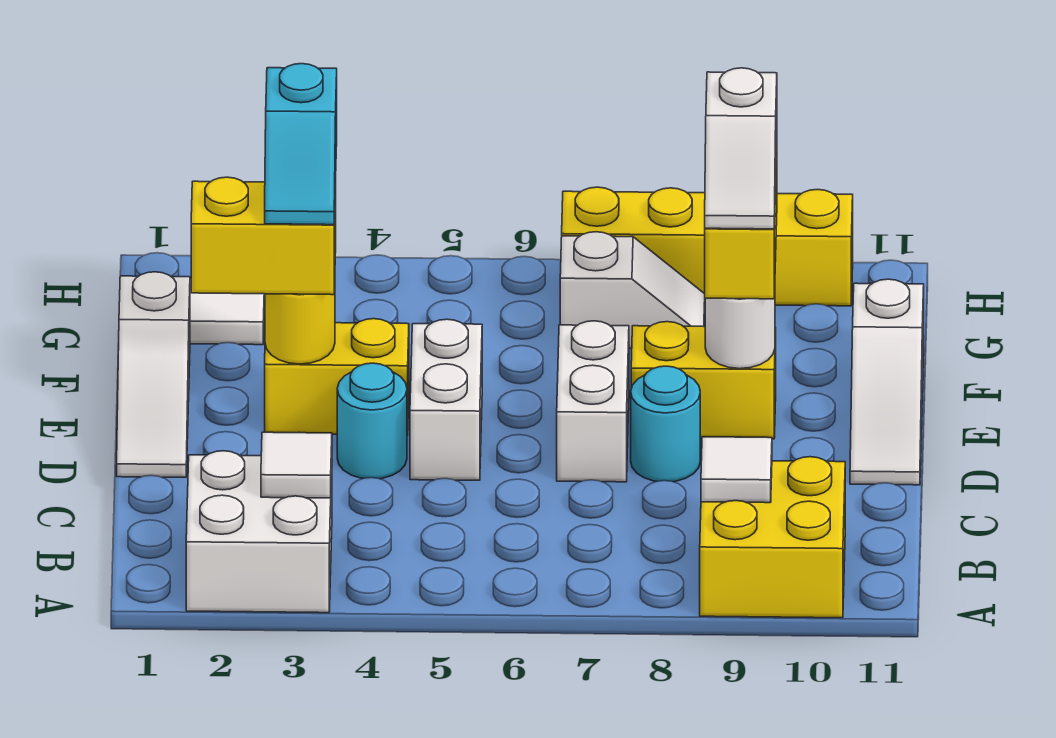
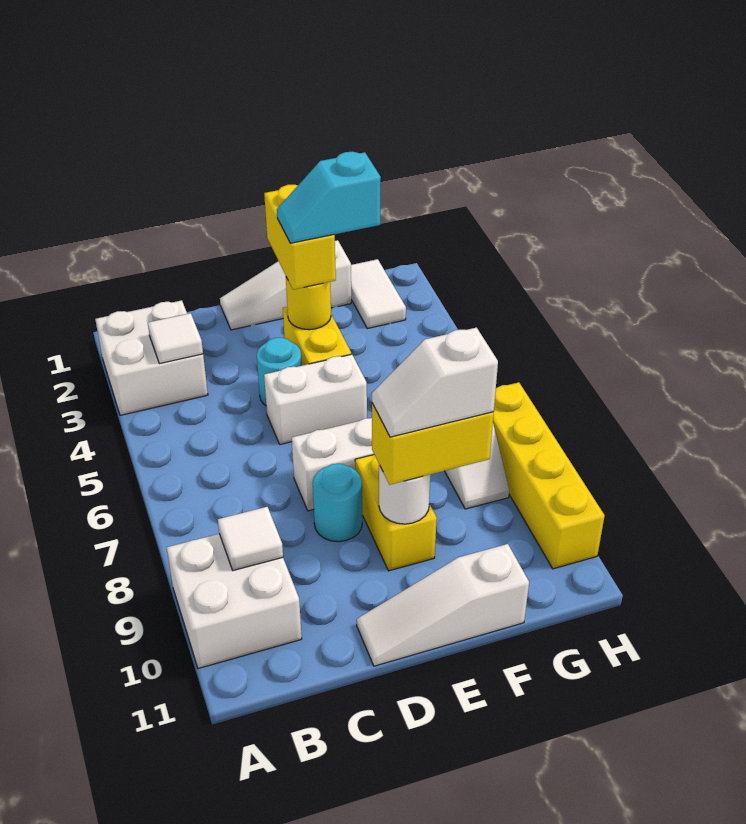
yellow 2x2 brick [700,457,845,618] -> white 2x2 brick [167,534,302,668]

